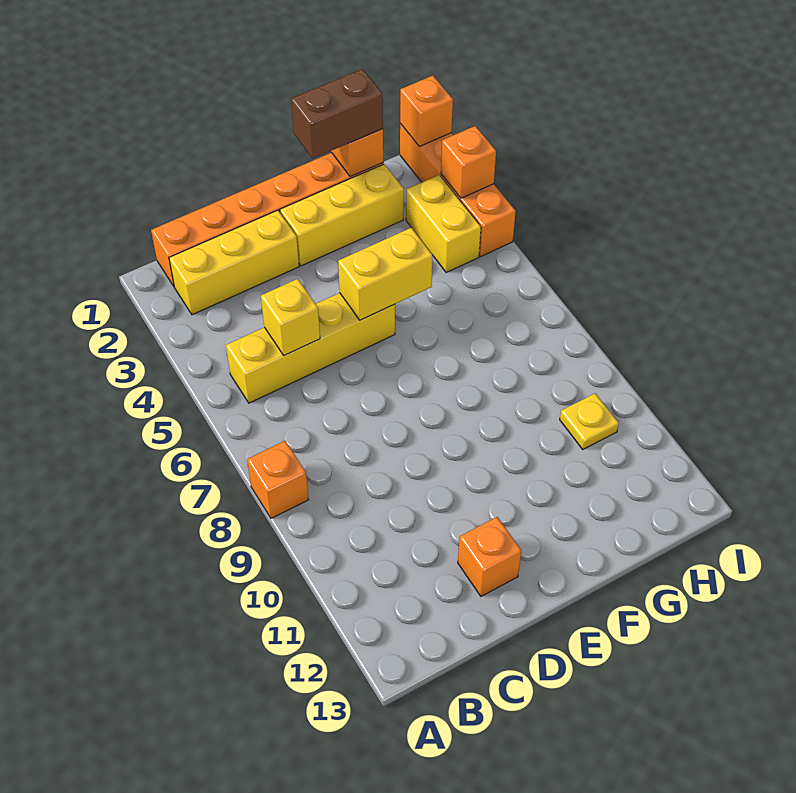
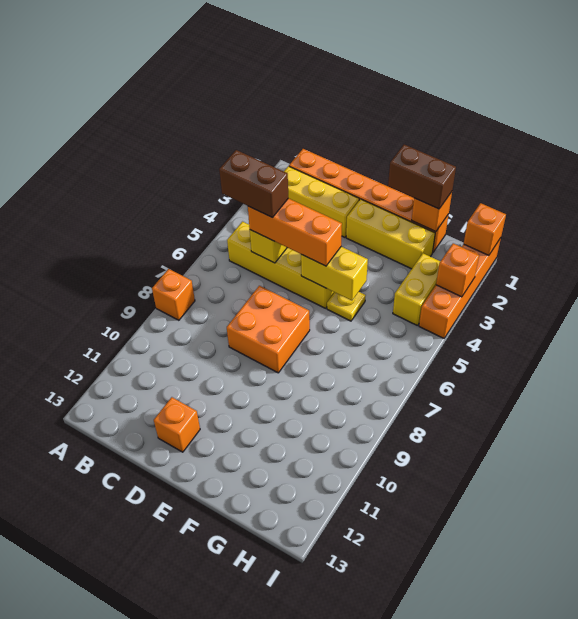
none -> brown 1x2 brick [219,150,288,218]
none -> orange 1x3 brick [248,198,342,266]
none -> orange 2x2 brick [227,286,310,373]
yellow 1x1 plate [560,394,619,449] -> yellow 1x1 plate moved to [327,292,366,321]

